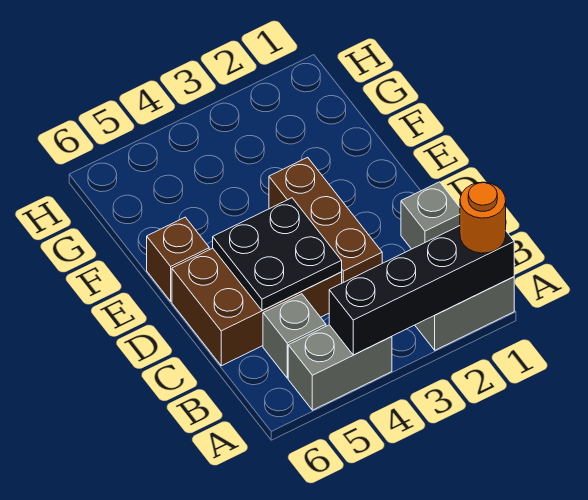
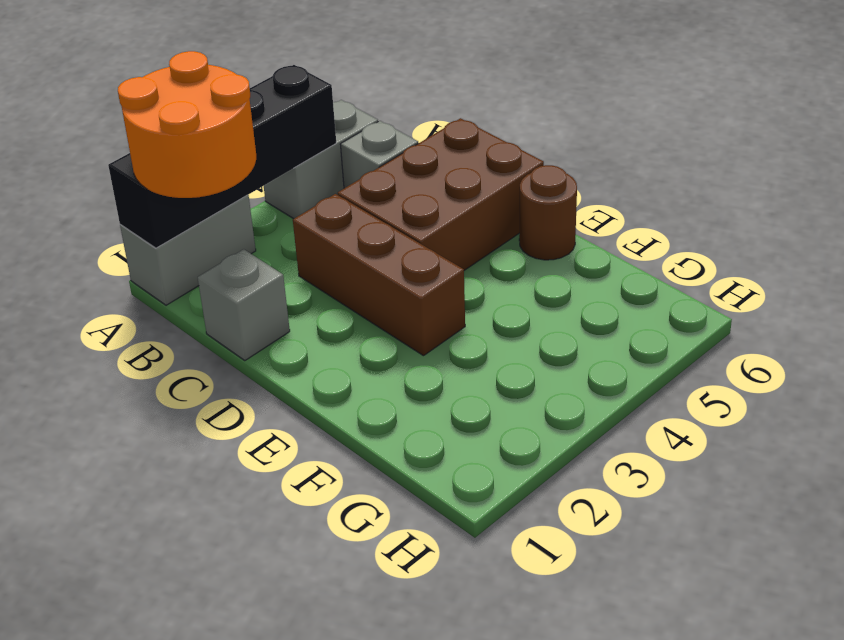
orange 1x1 round brick [460,182,506,253] -> orange 2x2 round brick [118,51,256,198]
black 2x2 plate [213,198,342,311] -> none
brown 1x1 brick [147,217,209,301] -> brown 1x1 round brick [519,165,577,260]

